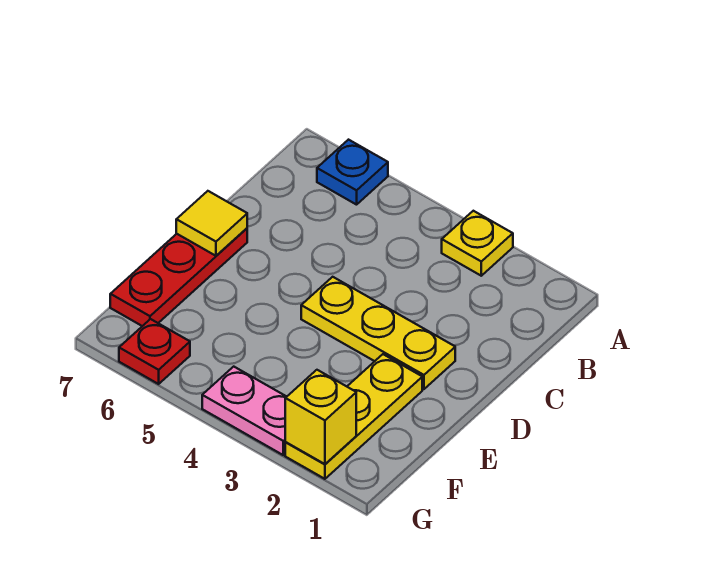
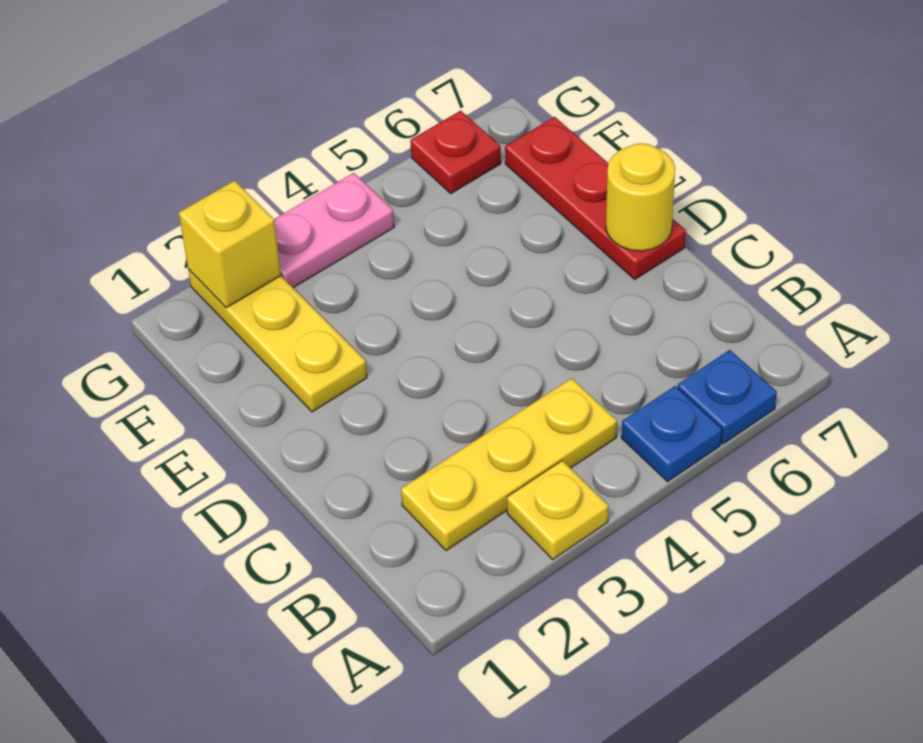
none -> blue 1x1 plate [621,386,722,482]
yellow 1x3 plate [301,277,455,389] -> yellow 1x3 plate moved to [401,378,617,551]
yellow 1x1 tile [176,191,247,256] -> yellow 1x1 round brick [606,143,675,251]

